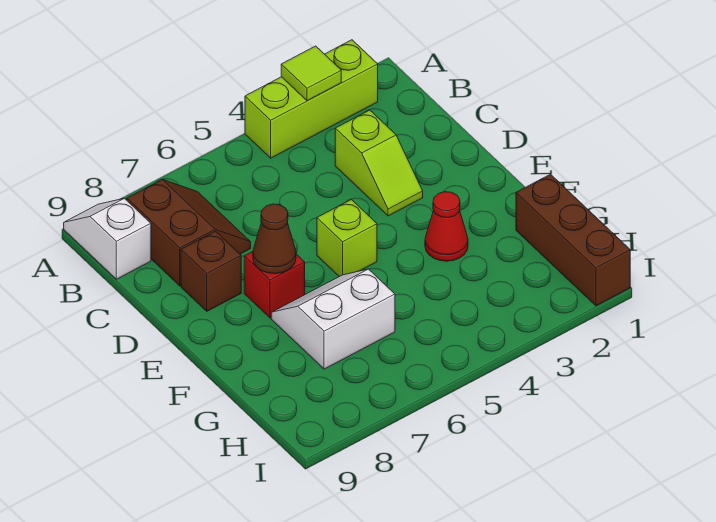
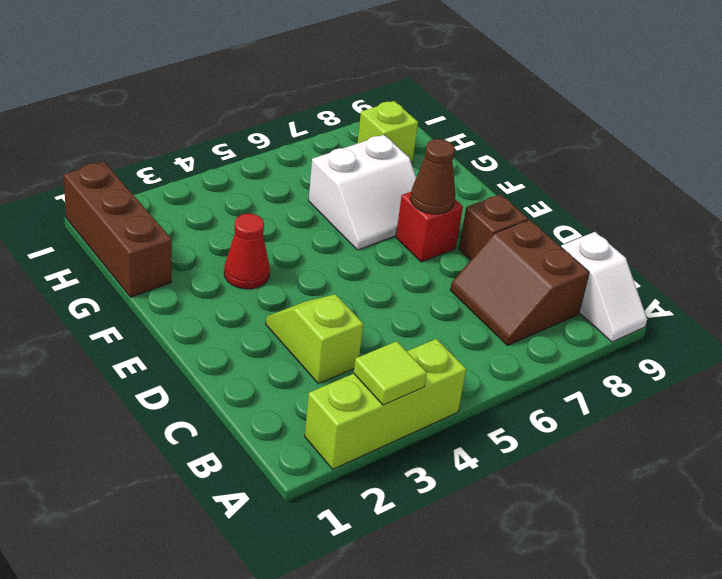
lime 1x1 brick [317,199,377,276] -> lime 1x1 brick moved to [358,101,418,164]

